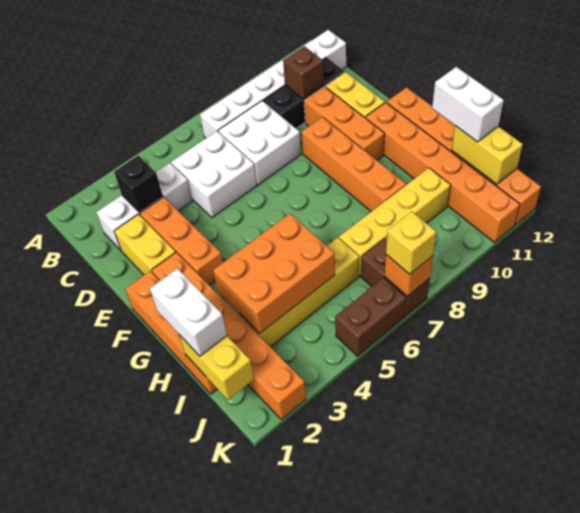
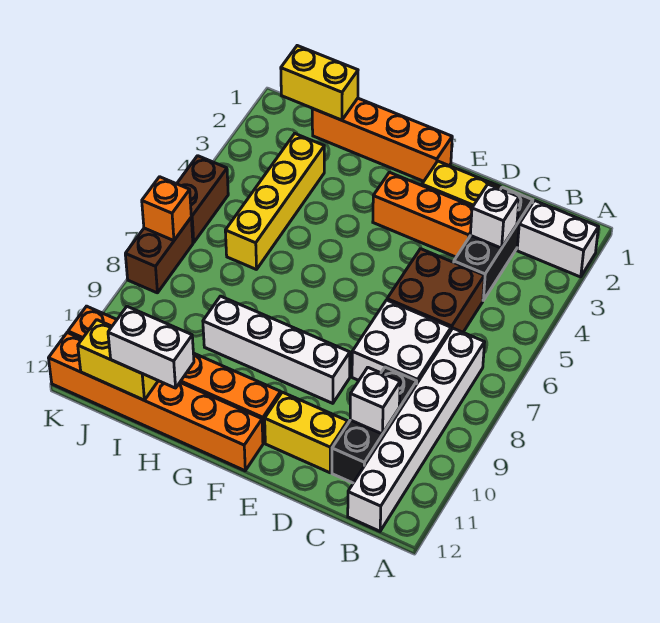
white 1x3 brick [96,163,192,250] -> black 1x3 brick [454,187,533,300]
black 1x1 brick [114,156,163,212] -> white 1x1 brick [470,184,519,248]
white 2x2 brick [171,131,257,217] -> brown 2x2 brick [387,249,484,332]
brown 1x1 brick [283,46,324,99] -> white 1x1 brick [350,368,400,434]
orange 1x3 brick [304,86,384,160] -> none
orange 1x4 brick [302,117,406,212] -> white 1x4 brick [203,296,350,403]
orange 1x6 brick [152,252,306,420] -> none
white 1x2 brick [150,269,227,356] -> white 1x2 brick moved to [517,201,598,277]
orange 2x3 brick [213,214,335,334] -> none
yellow 1x4 brick [339,168,451,276] -> none
brown 1x2 brick [361,239,430,316] -> brown 1x2 brick turned to [125,218,193,293]
yellow 1x1 brick [386,211,436,274] -> none

